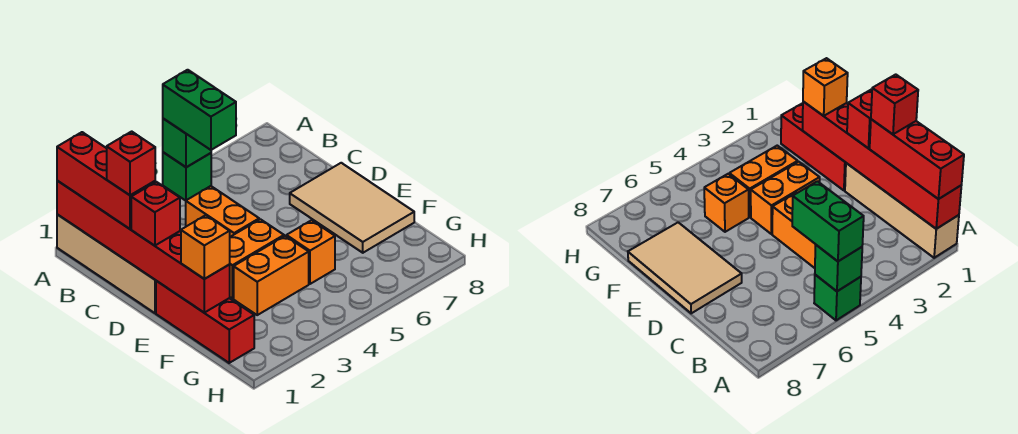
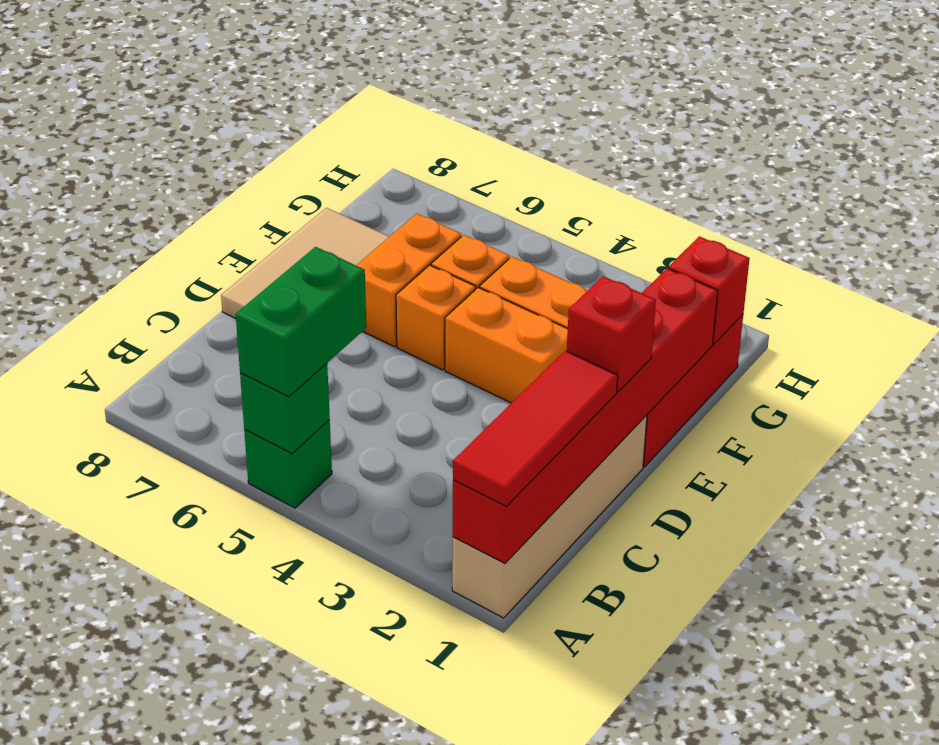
red 1x3 brick [57,132,155,229] -> red 1x3 tile [453,351,618,506]
red 1x1 brick [107,131,155,195] -> red 1x1 brick moved to [668,236,750,344]
orange 1x2 brick [186,186,259,237] -> orange 1x2 brick moved to [356,213,461,347]
orange 1x1 brick [181,215,230,279] -> orange 1x1 brick moved to [396,265,476,370]

